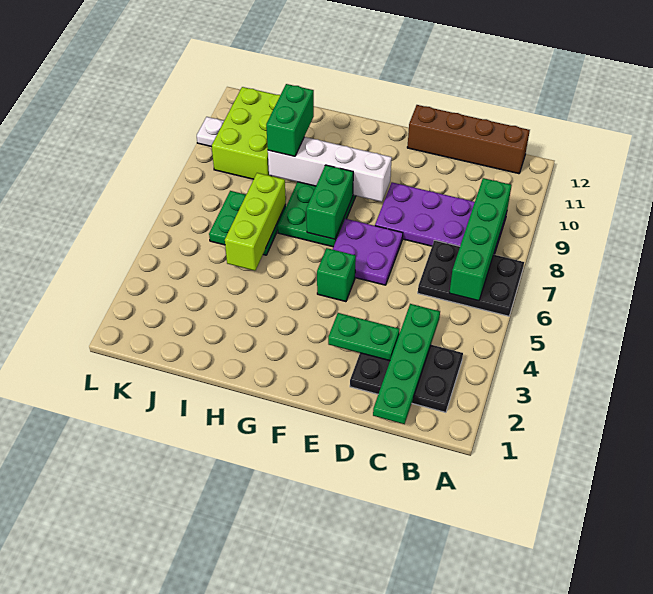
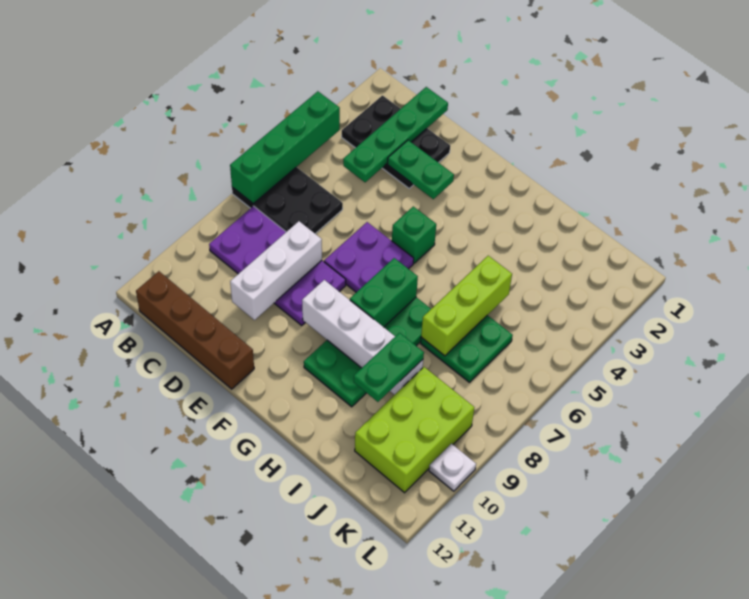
green 1x4 brick [450,178,512,301] -> green 1x4 brick moved to [230,91,340,204]
none -> white 1x3 brick [230,221,322,320]
green 1x2 brick [266,84,314,156] -> green 1x2 plate [354,333,424,402]

